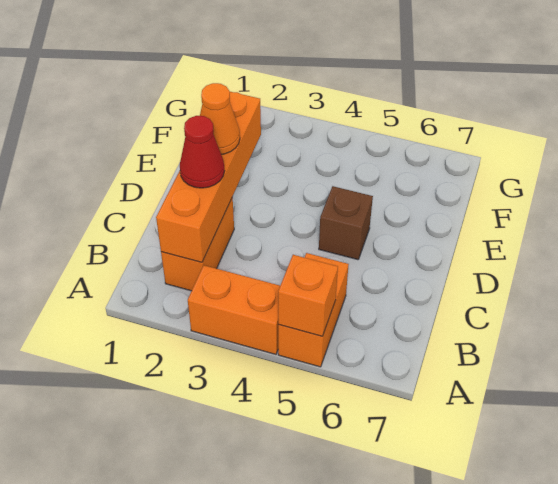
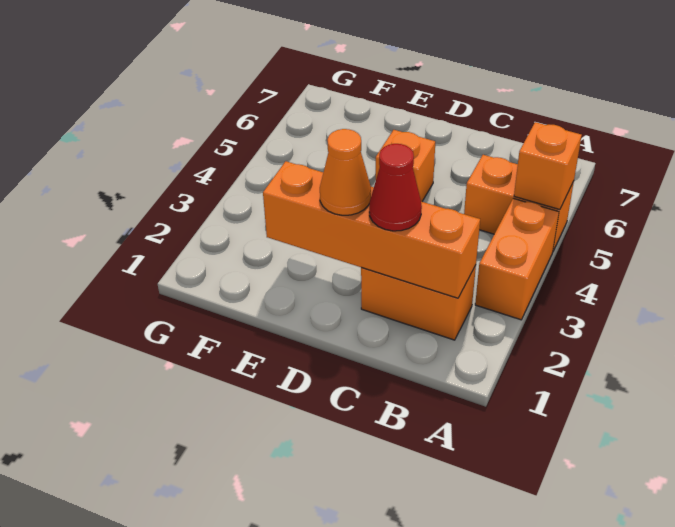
brown 1x1 brick [319,186,373,260] -> orange 1x1 brick [376,130,435,202]

